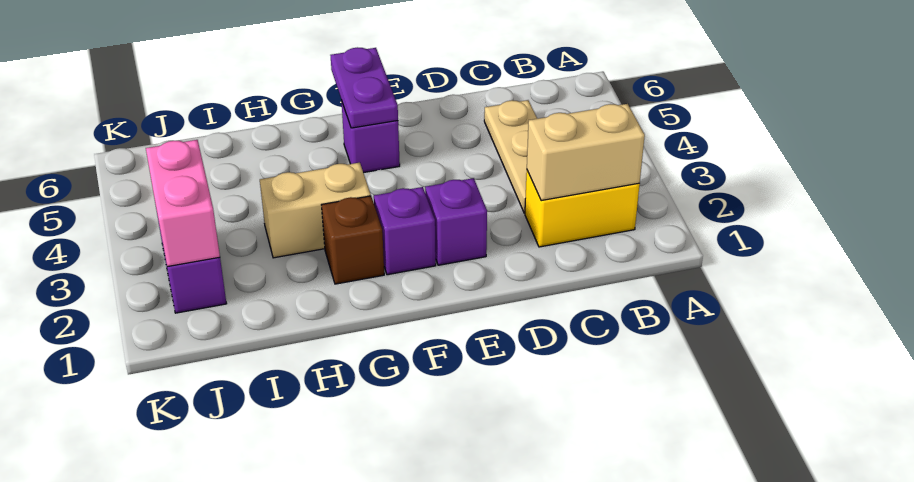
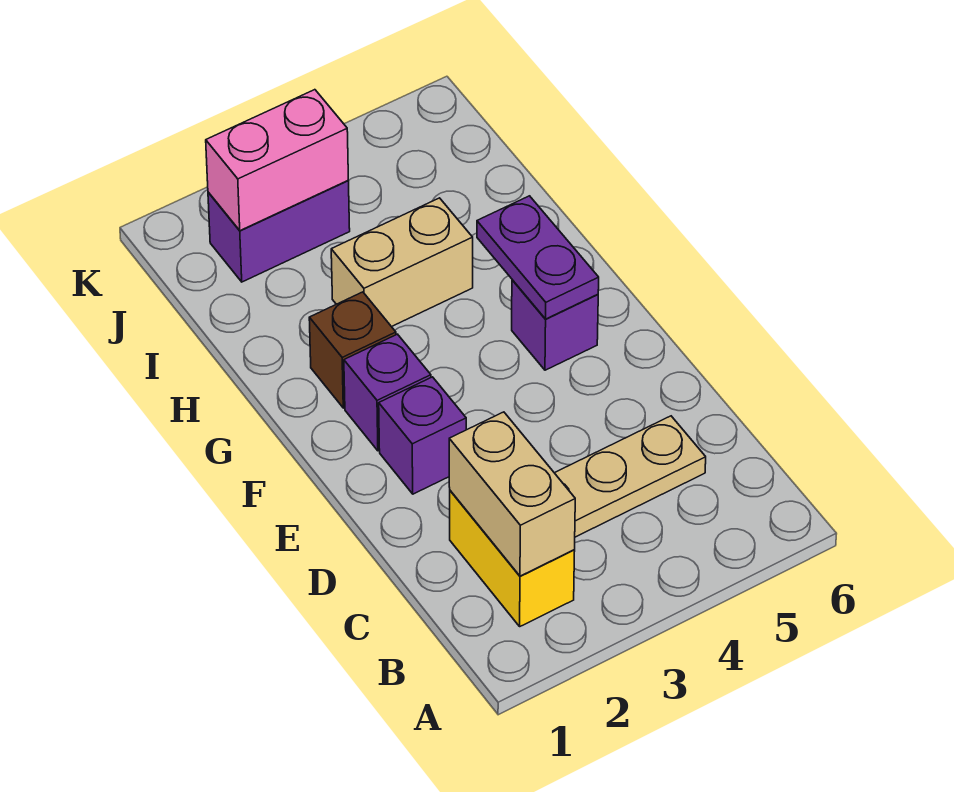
purple 1x2 plate [331,47,398,128] -> purple 1x2 plate turned to [477,196,599,319]
tan 1x2 brick [260,163,371,258] -> tan 1x2 brick turned to [331,198,473,327]

